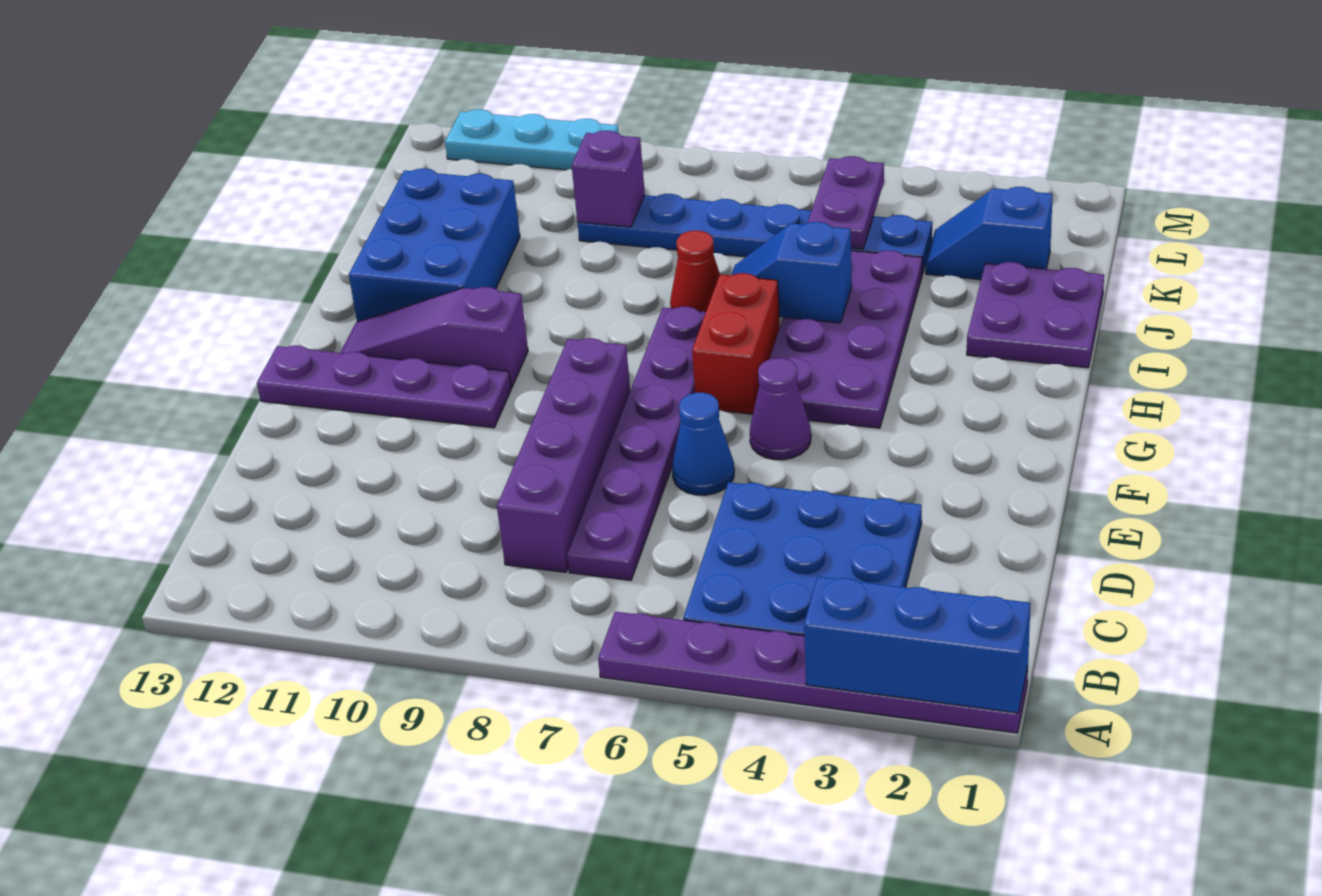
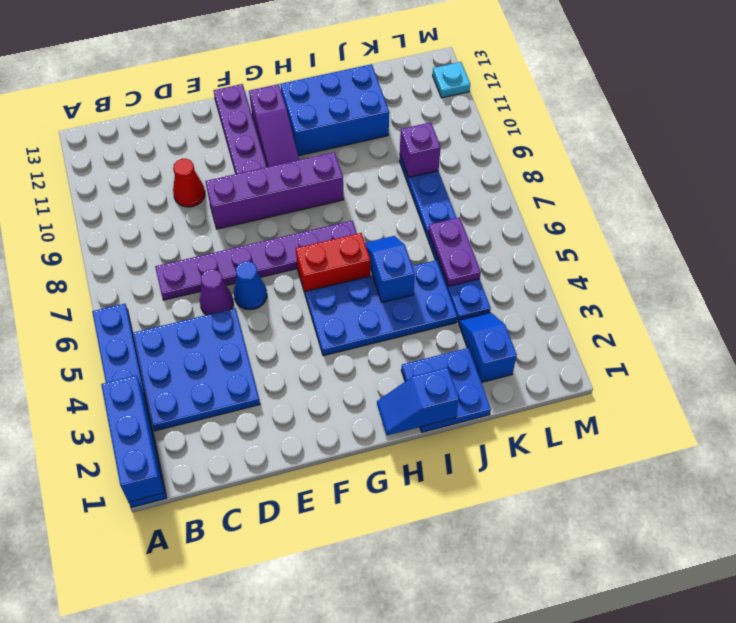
purple 1x6 plate [598,612,1028,733] -> blue 1x6 plate [92,304,166,508]
purple 1x4 brick [497,338,630,572] -> purple 1x4 brick moved to [205,152,344,229]
purple 1x1 cone [750,358,811,460] -> purple 1x1 cone moved to [200,270,233,315]
purple 2x4 plate [769,250,922,428] -> blue 2x4 plate [305,260,457,356]
purple 1x3 slope [340,287,528,388] -> purple 1x3 slope turned to [249,84,299,167]
none -> blue 1x2 slope [377,368,459,435]
purple 2x2 plate [967,262,1104,368] -> blue 2x2 plate [401,348,491,432]
red 1x1 cone [670,231,720,312] -> red 1x1 cone moved to [173,159,205,207]
purple 1x2 plate [808,156,884,249] -> purple 1x2 plate turned to [428,217,481,286]
cyan 1x3 plate [445,109,618,170] -> cyan 1x1 plate [433,62,470,98]

